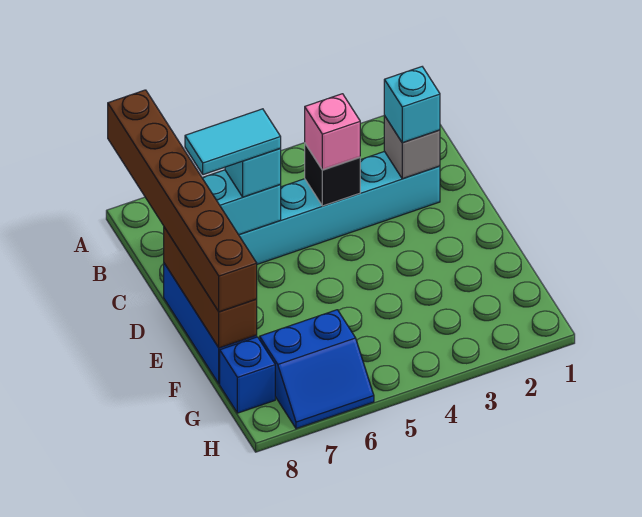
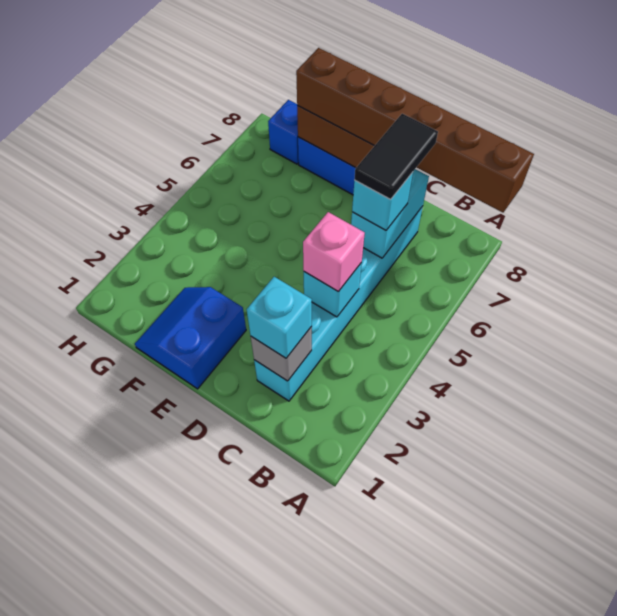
black 1x1 brick [305,144,360,206] -> cyan 1x1 brick [304,263,362,317]
cyan 1x2 tile [185,109,281,175] -> black 1x2 tile [354,114,438,199]
blue 2x2 slope [260,310,374,429] -> blue 2x2 slope moved to [135,287,246,389]

